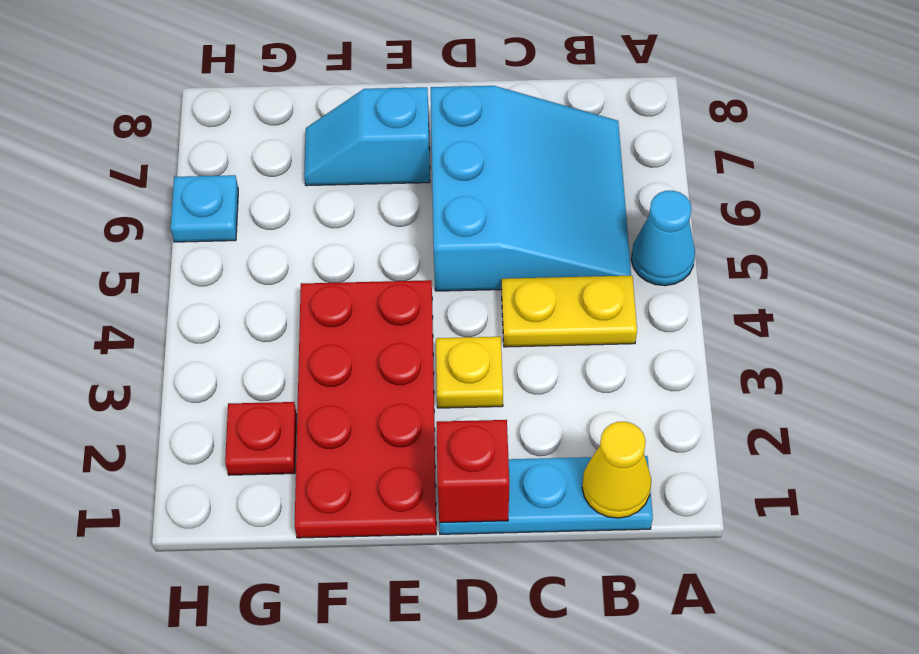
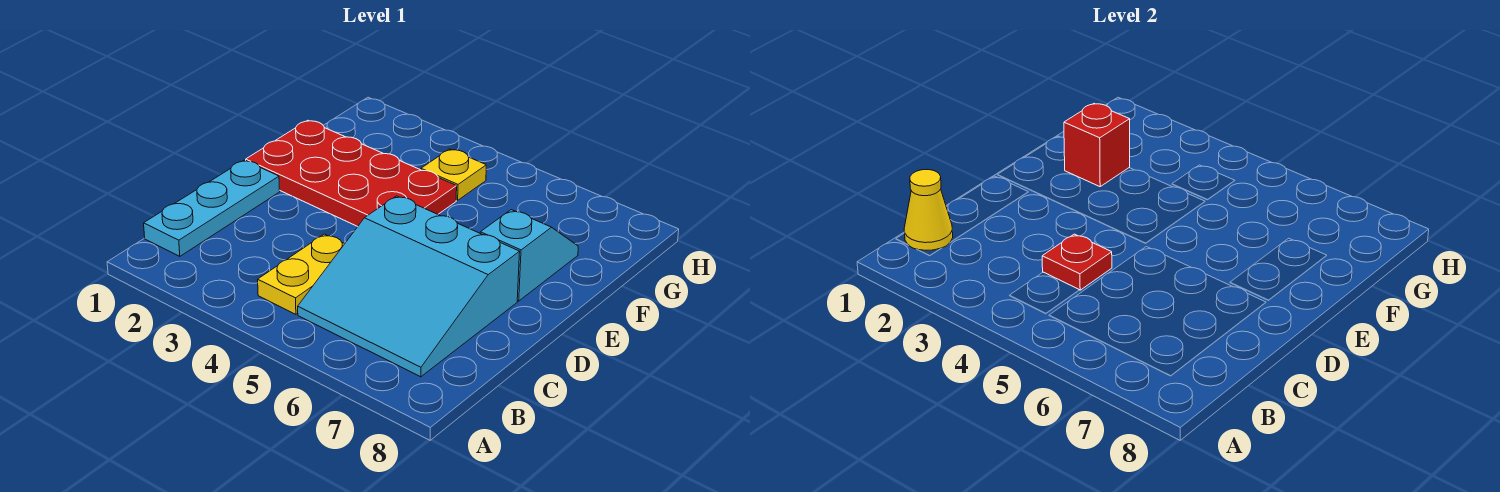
cyan 1x1 cone [631,191,695,286] -> none
red 1x1 brick [436,420,509,523] -> red 1x1 brick moved to [1064,104,1130,187]
yellow 1x1 plate [436,337,503,408] -> yellow 1x1 plate moved to [421,149,486,200]
red 1x1 plate [225,402,297,475] -> red 1x1 plate moved to [1042,234,1112,290]
cyan 1x1 plate [171,175,238,242] -> none

